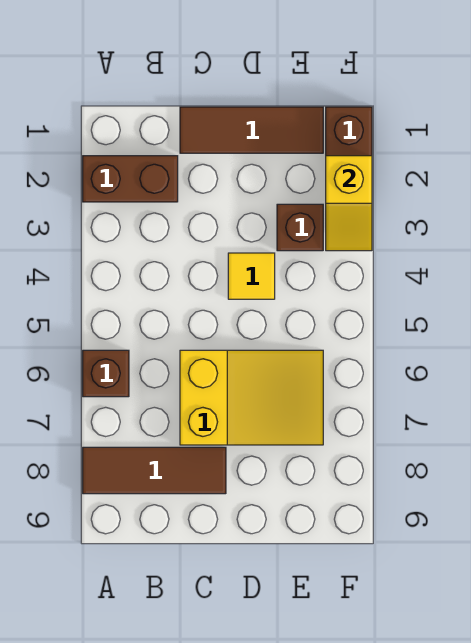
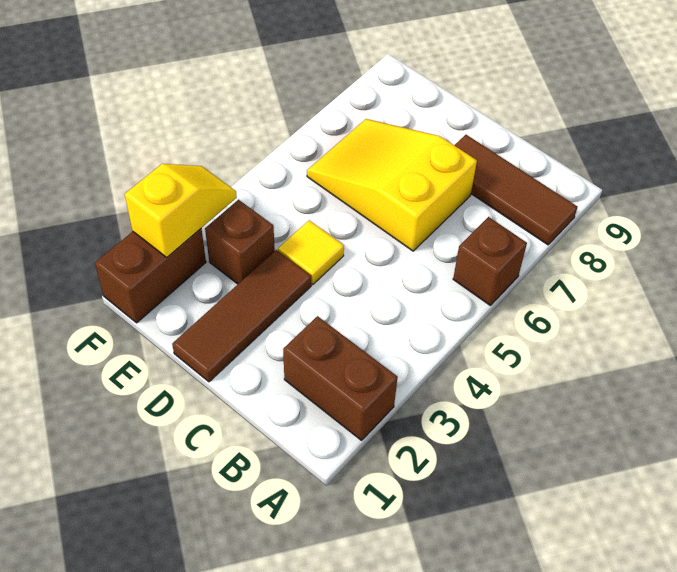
brown 1x3 tile [180,107,323,153] -> brown 1x3 tile turned to [172,250,311,382]

